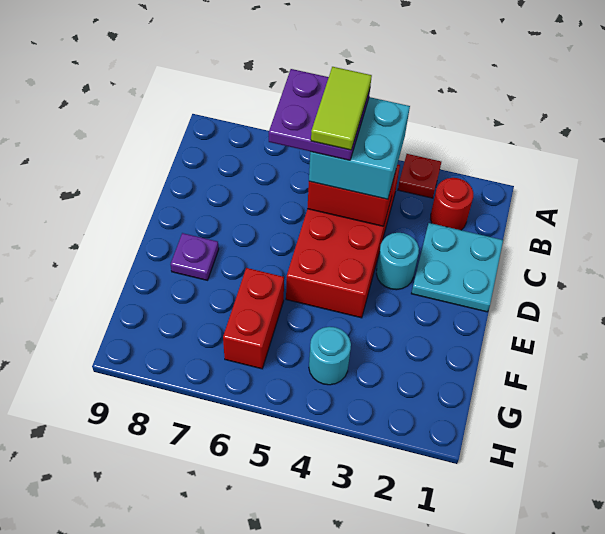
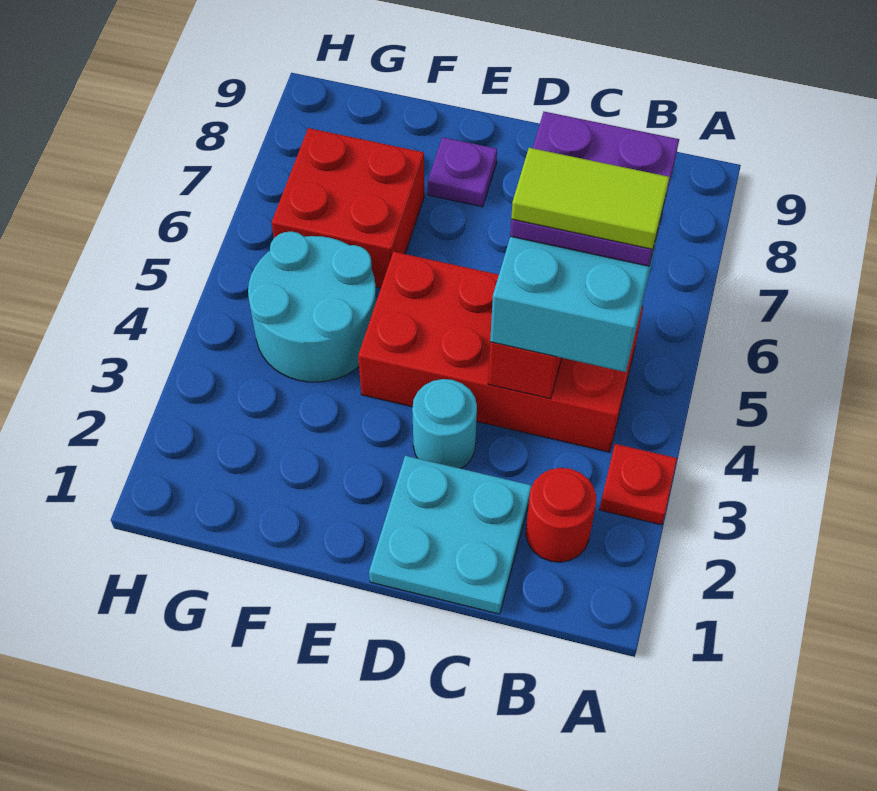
red 1x2 brick [223,268,284,369] -> red 2x2 brick [272,128,424,288]
cyan 1x1 round brick [309,327,351,385] -> cyan 2x2 round brick [248,232,376,382]

